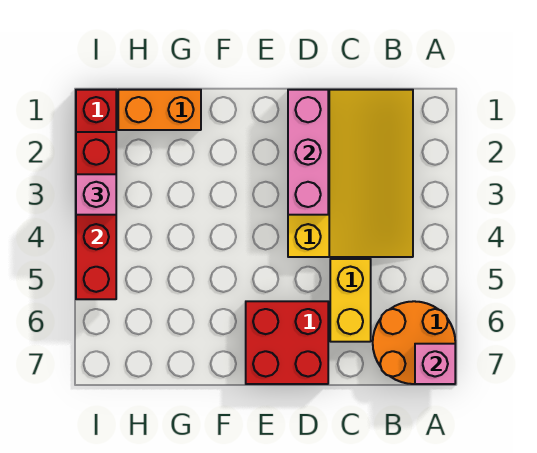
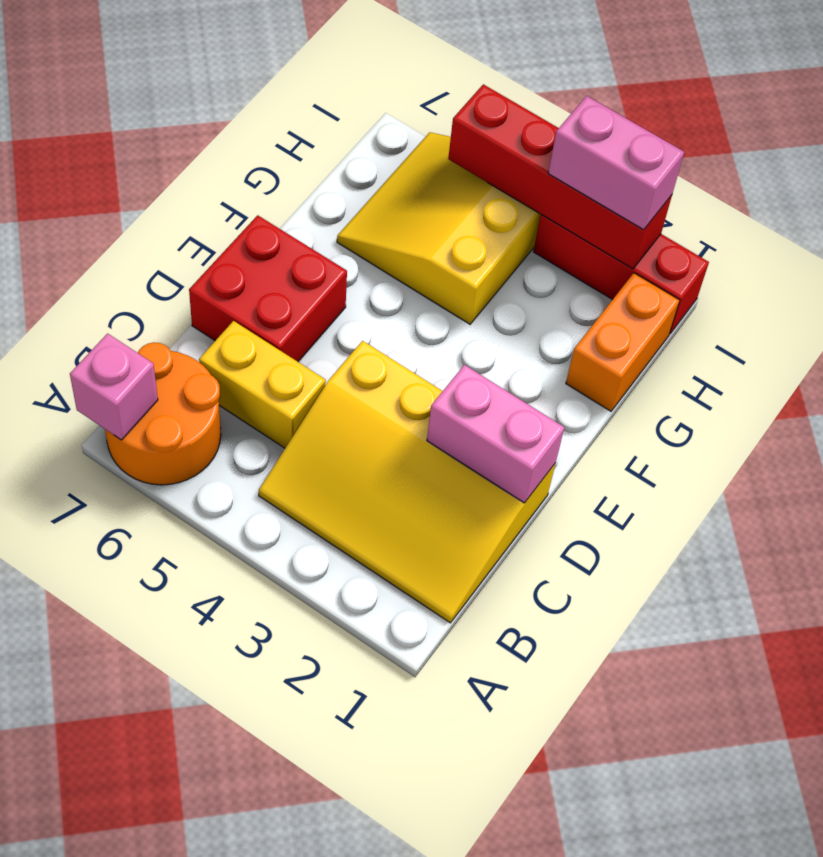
pink 1x3 brick [288,90,328,215] -> pink 1x2 brick [427,365,564,503]
none -> yellow 3x3 slope [337,132,541,324]
pink 1x1 brick [76,174,116,215] -> pink 1x2 brick [548,96,684,230]

